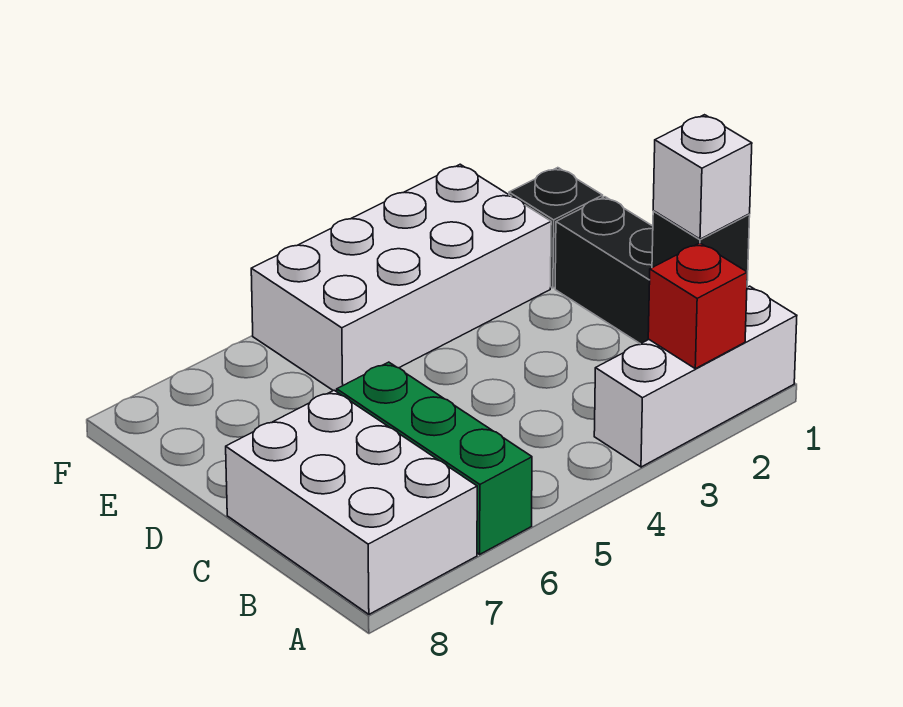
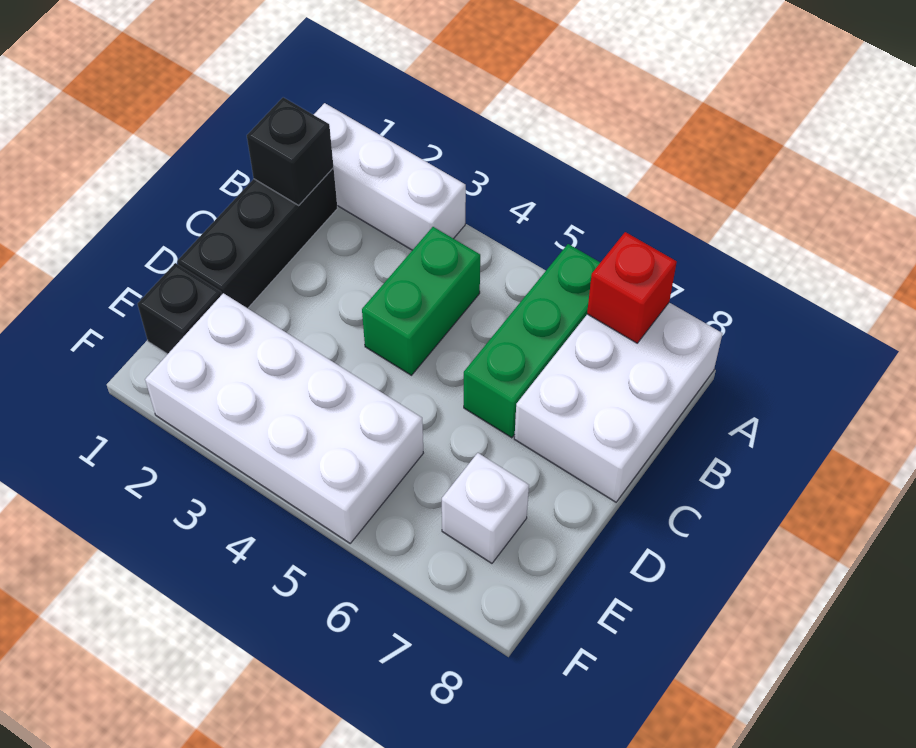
red 1x1 brick [648,243,747,369] -> red 1x1 brick moved to [587,232,677,343]
white 1x1 brick [653,115,752,239] -> white 1x1 brick moved to [442,453,529,563]
none -> green 1x2 brick [362,227,480,375]

